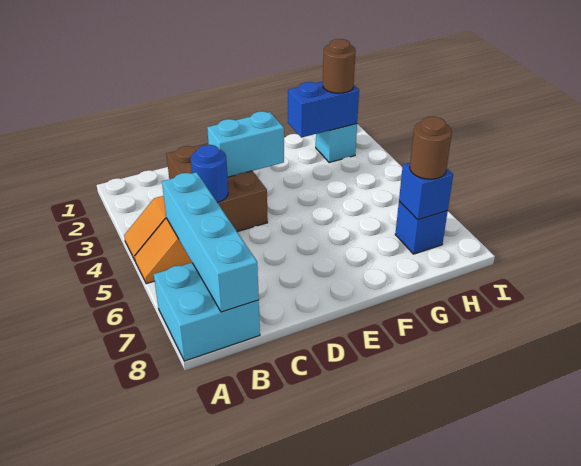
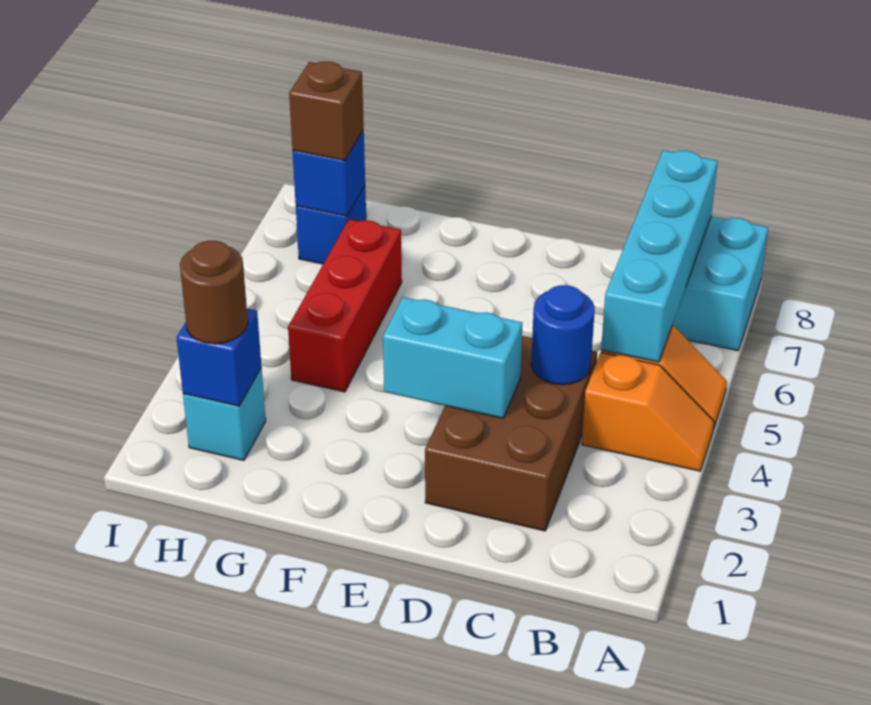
blue 1x2 brick [288,81,359,138] -> blue 1x1 brick [176,309,262,406]
none -> red 1x3 brick [288,219,402,392]
brown 1x1 round brick [410,117,452,179] -> brown 1x1 brick [289,62,364,161]

